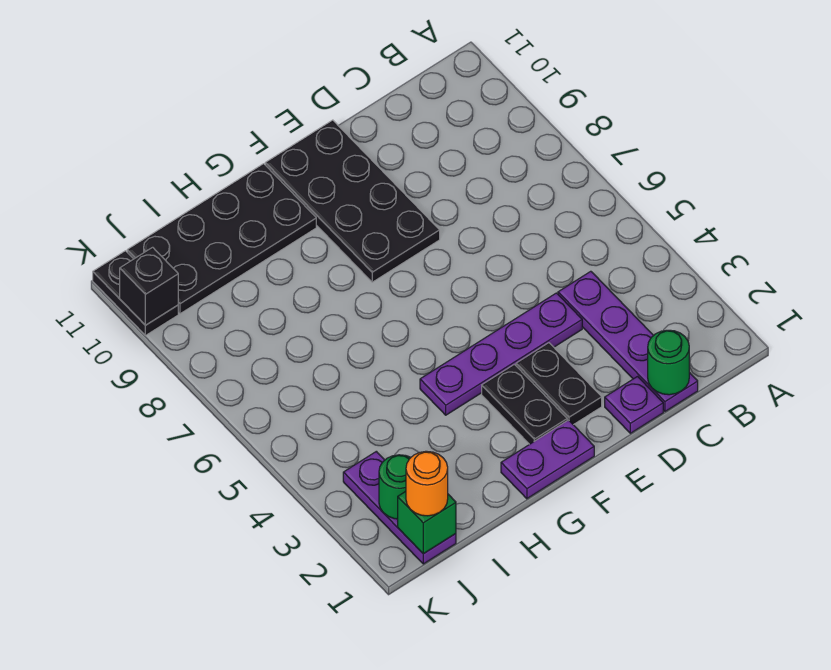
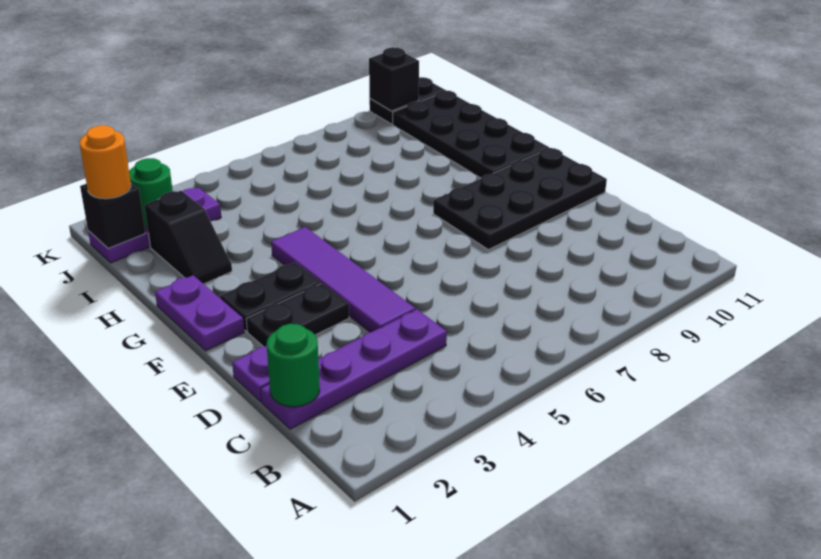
purple 1x4 plate [420,293,582,415] -> purple 1x4 tile [271,227,415,332]
none -> black 1x2 slope [144,191,232,284]
green 1x1 brick [398,491,456,554] -> black 1x1 brick [80,183,145,248]

